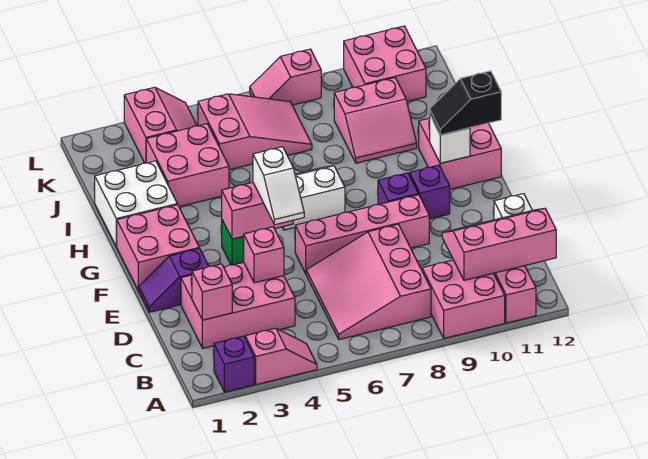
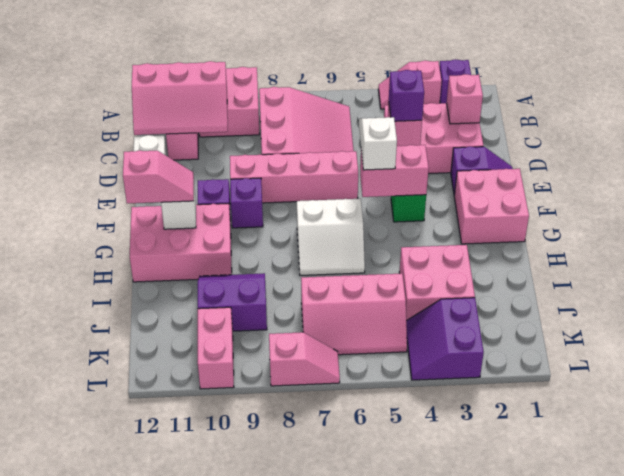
none -> purple 1x1 brick [389,70,424,121]
pink 2x2 brick [419,118,501,189] -> pink 2x3 brick [130,203,232,282]
black 1x2 slope [430,71,501,135] -> pink 1x2 slope [123,150,194,203]
white 2x2 brick [95,161,177,246] -> none
pink 2x2 slope [334,78,417,163] -> purple 2x2 slope [198,273,267,331]
pink 2x3 slope [198,94,312,170] -> pink 2x3 slope turned to [301,274,407,355]
pink 2x2 slope [124,87,197,163] -> purple 2x2 slope [406,298,484,380]
pink 2x2 brick [344,26,426,101] -> pink 1x2 brick [198,307,234,389]

